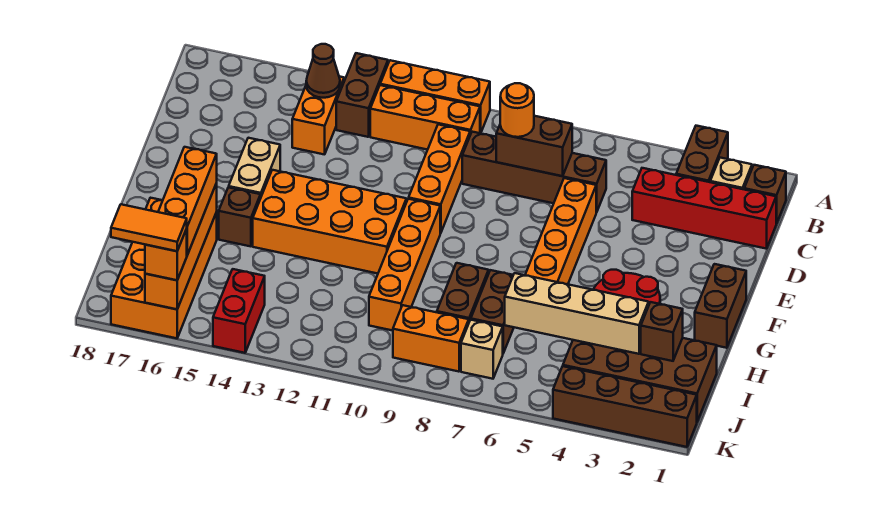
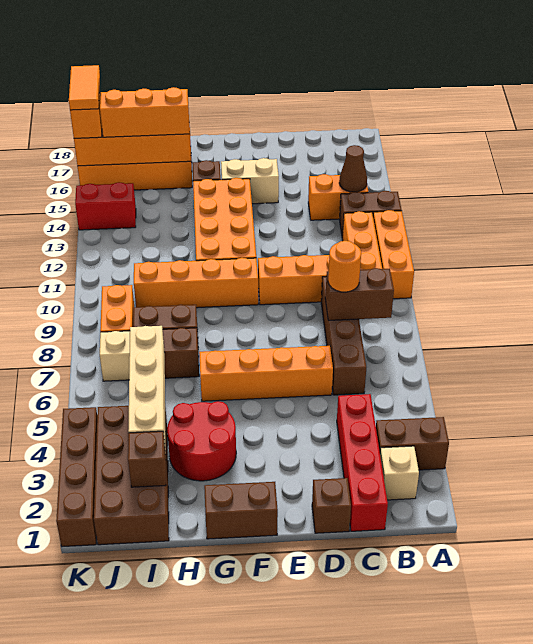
brown 1x1 brick [744,165,786,224] -> brown 1x1 brick moved to [312,478,351,533]
brown 1x2 brick [496,116,572,176] -> brown 1x2 brick turned to [325,268,394,320]

